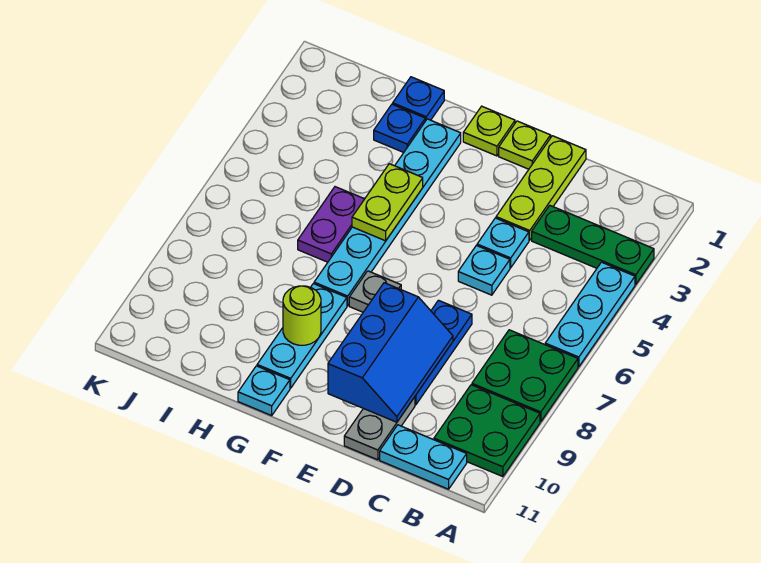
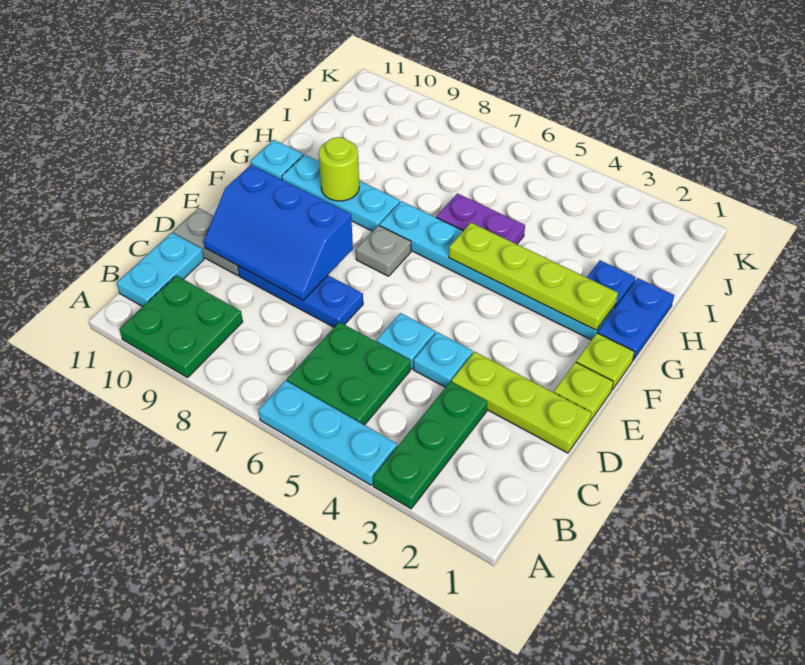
green 2x2 plate [472,330,578,422] -> green 2x2 plate moved to [287,322,411,425]
lime 1x2 plate [352,164,423,241] -> lime 1x4 plate [449,223,618,330]
blue 1x1 plate [393,77,444,121] -> blue 1x2 plate [598,278,674,360]

